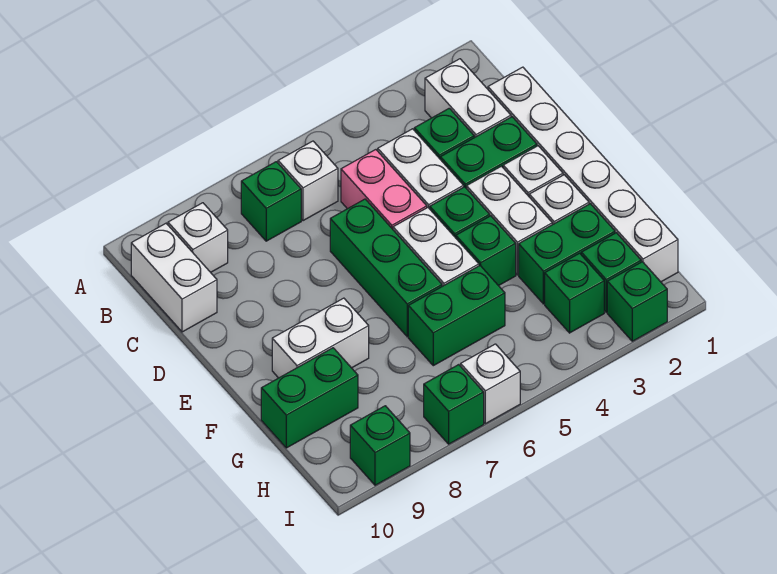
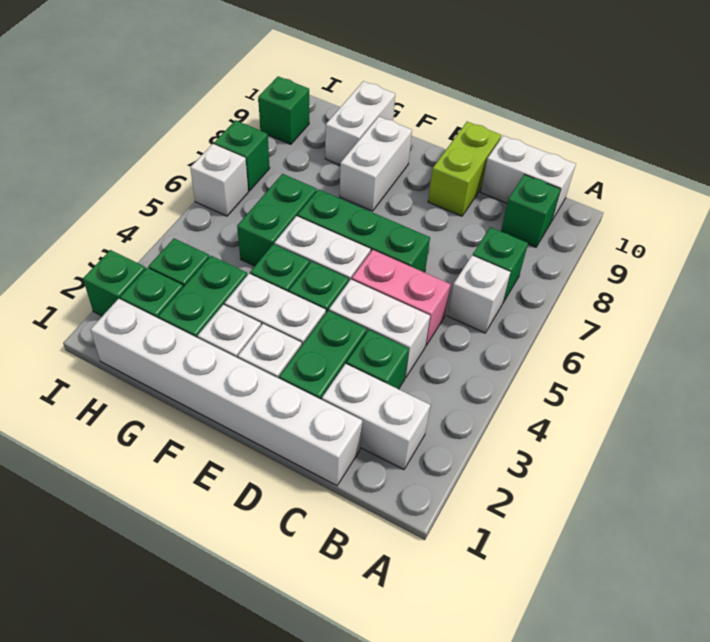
white 1x1 brick [168,203,228,272] -> green 1x1 brick [501,174,561,247]
none -> lime 1x2 brick [428,122,501,216]
green 1x2 brick [261,348,358,448] -> white 1x2 brick [325,81,395,165]

